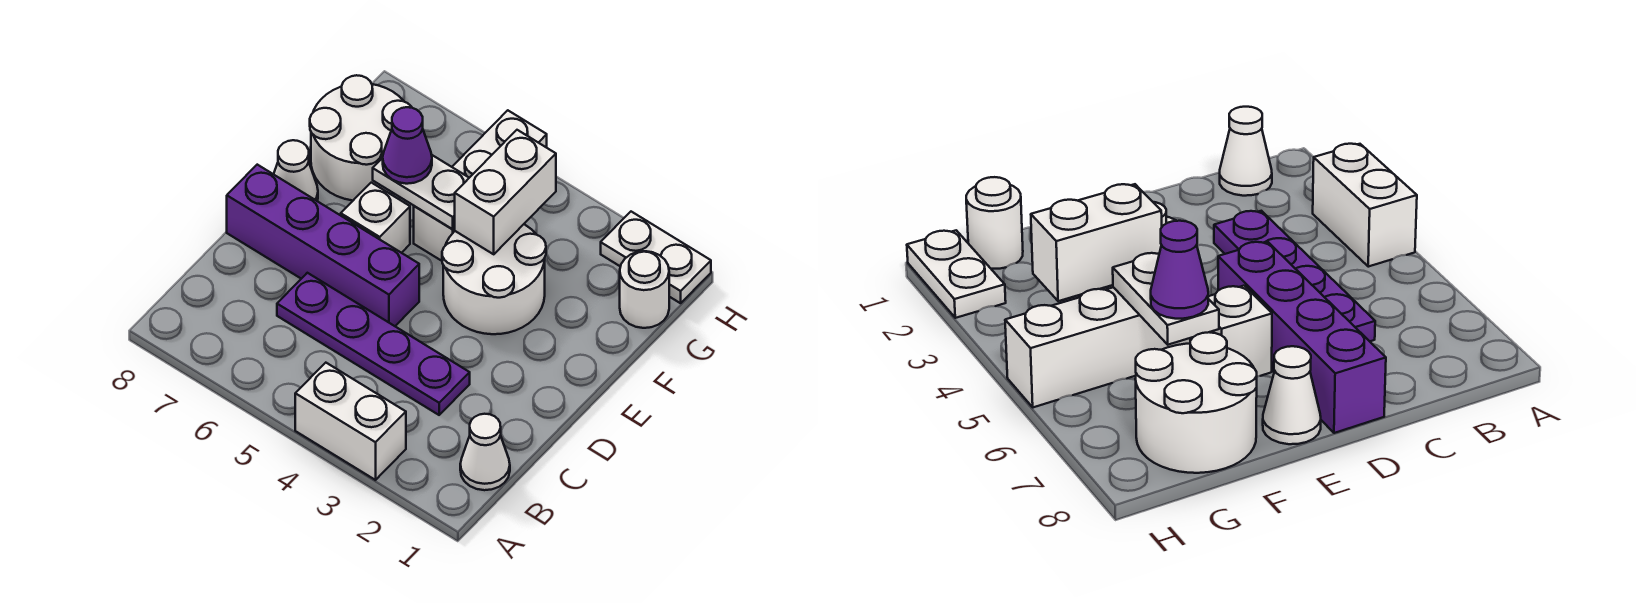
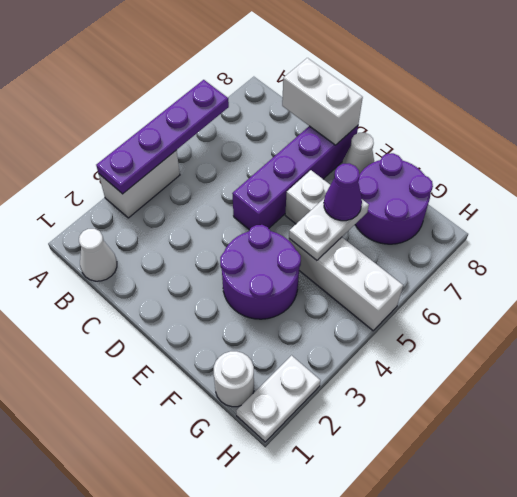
purple 1x4 plate [277,273,470,415] -> purple 1x4 plate moved to [96,80,229,194]
white 2x2 round brick [442,224,546,334] -> purple 2x2 round brick [220,225,301,319]
white 1x2 brick [455,130,556,254] -> white 1x2 brick moved to [282,58,363,145]
white 2x2 round brick [310,75,412,201] -> purple 2x2 round brick [355,153,433,244]

